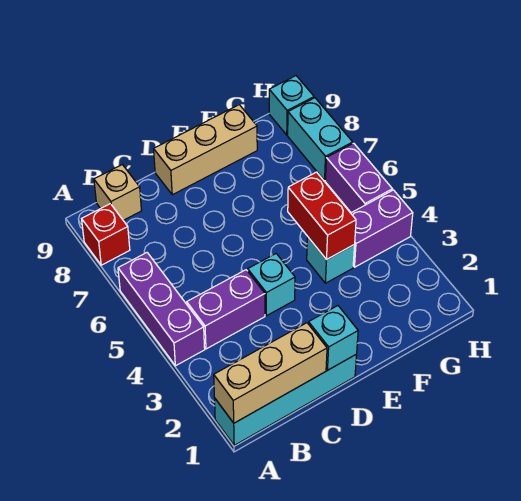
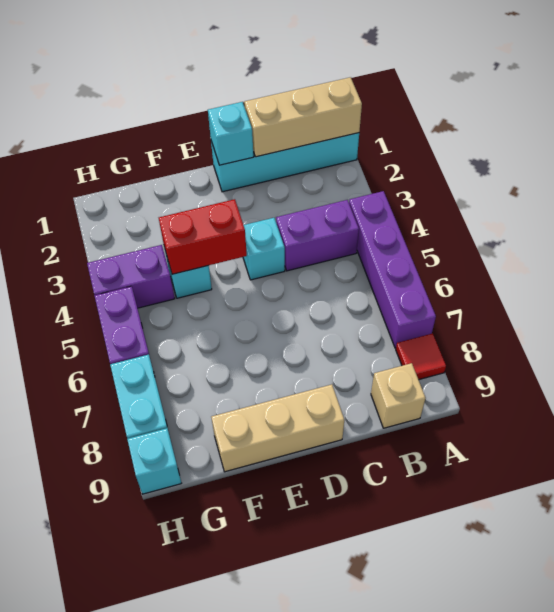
purple 1x3 brick [118,253,205,366] -> purple 1x4 brick [349,191,436,348]
red 1x1 brick [82,204,130,265] -> red 1x1 tile [396,333,446,380]
red 1x2 brick [288,172,356,260] -> red 1x2 brick turned to [159,199,247,274]

